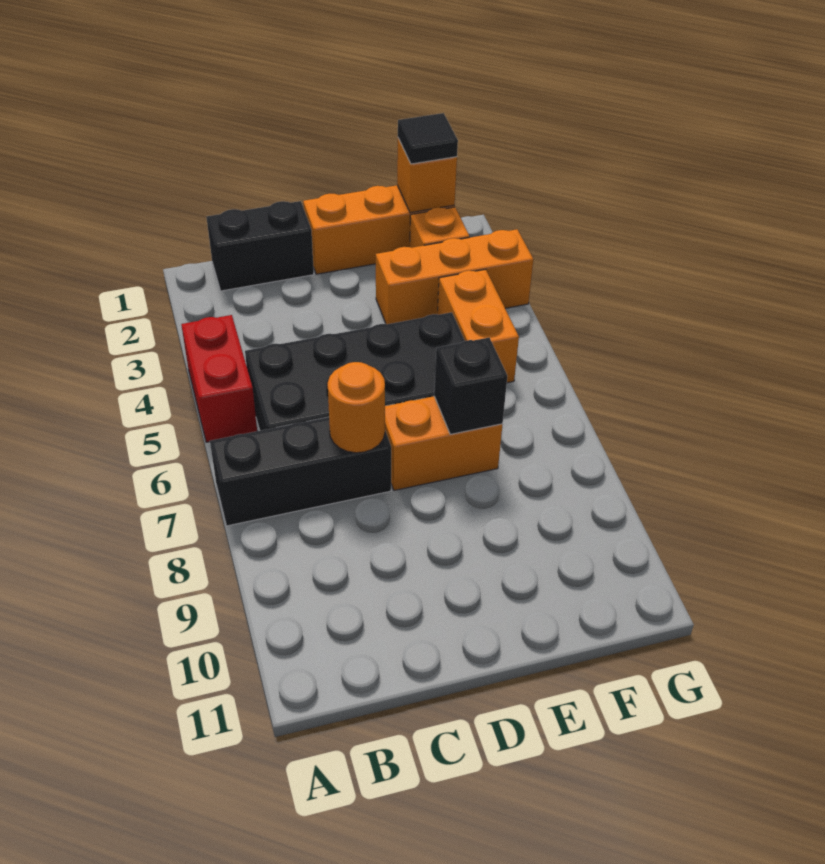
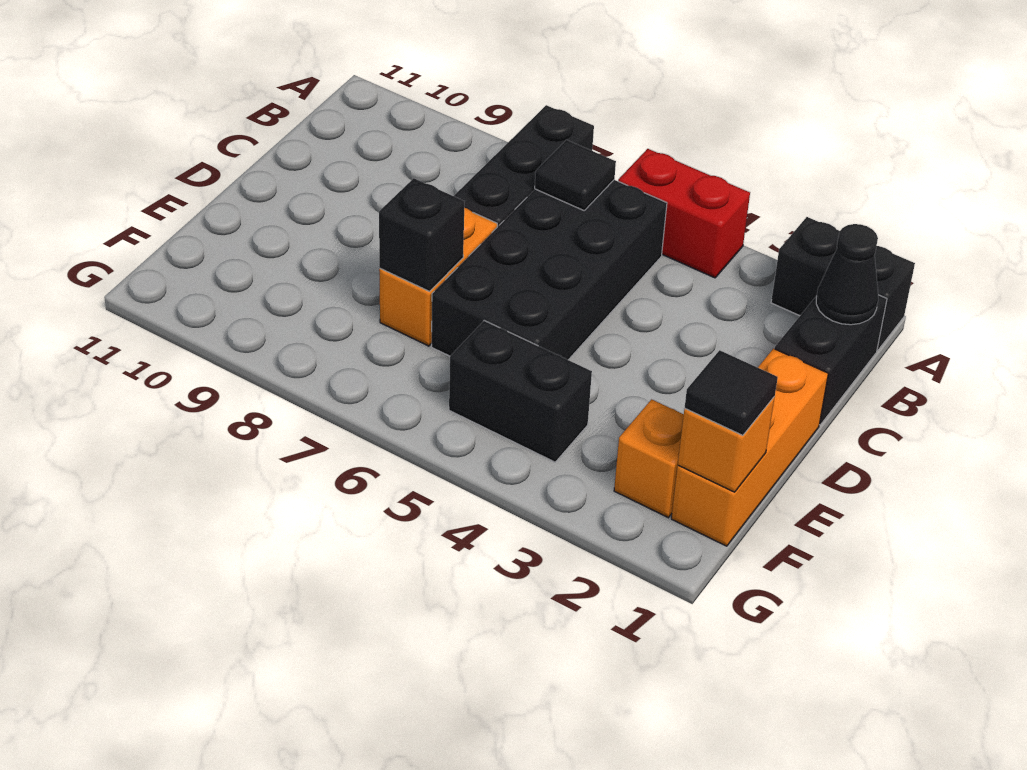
none -> black 1x2 brick [771,217,915,350]
none -> black 1x1 cone [816,224,878,325]
none -> black 1x1 tile [535,140,616,210]
orange 1x1 round brick [328,362,385,453] -> none
orange 1x3 brick [376,229,533,324] -> none
orange 1x2 brick [438,269,519,383] -> black 1x2 brick [449,321,592,462]

